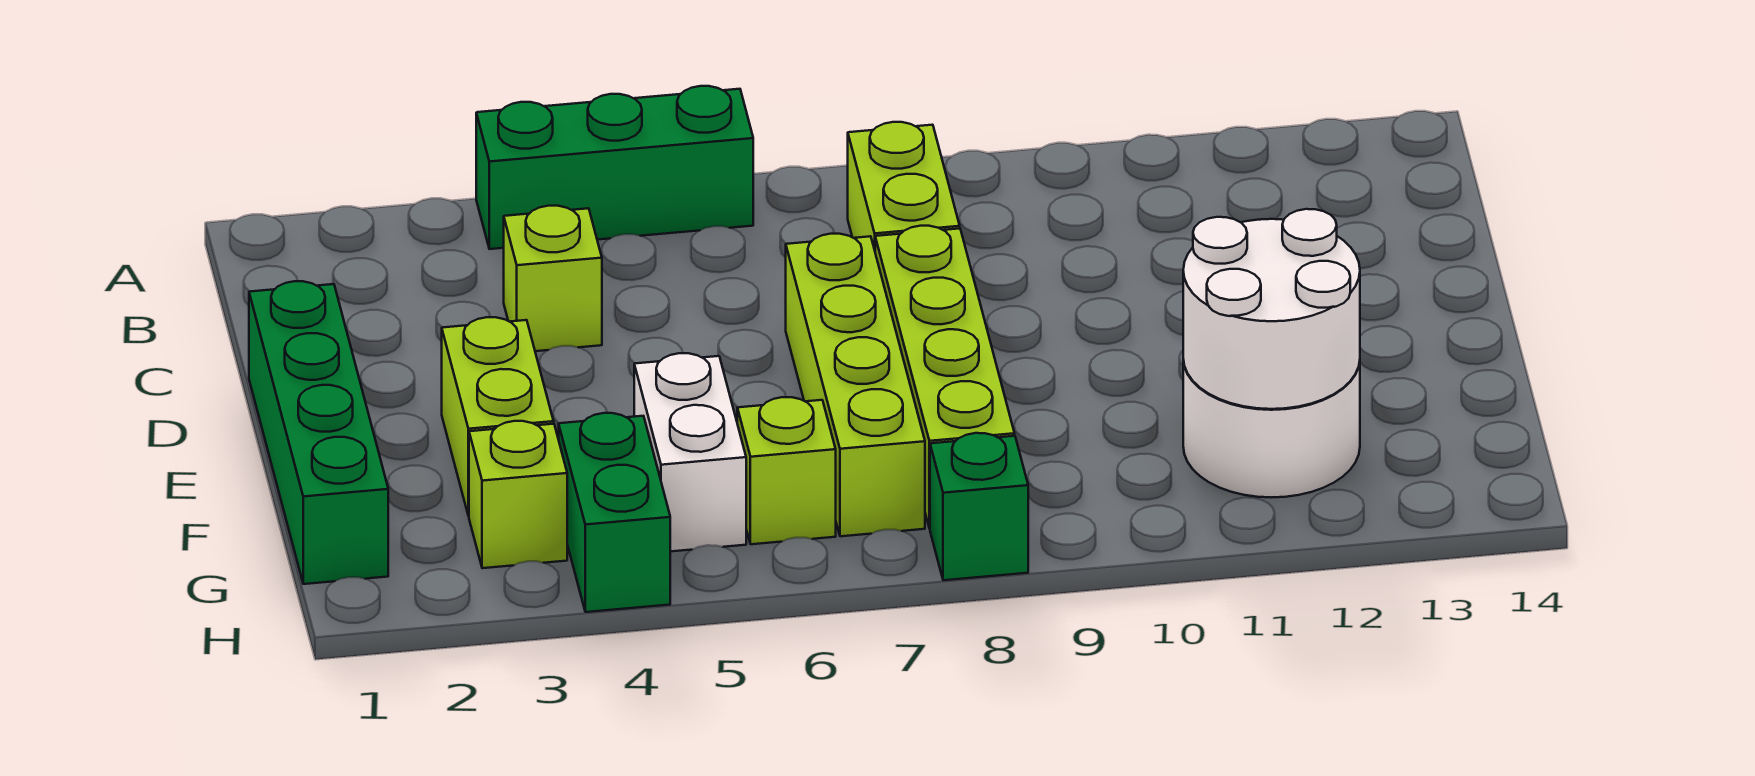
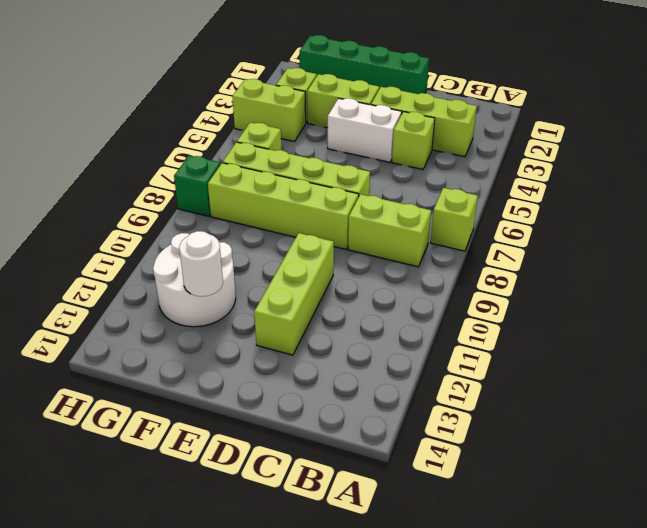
green 1x3 brick [476,86,753,249] -> none
none -> lime 1x1 brick [431,188,478,251]
none -> lime 1x3 brick [371,87,477,157]
none -> lime 1x3 brick [254,233,334,355]
white 1x2 brick [634,353,746,552] -> white 1x2 brick moved to [328,98,402,162]
white 2x2 round brick [1183,209,1360,409] -> white 1x1 round brick [179,231,223,296]
green 1x2 brick [559,413,670,612] -> lime 1x2 brick [232,79,306,142]

